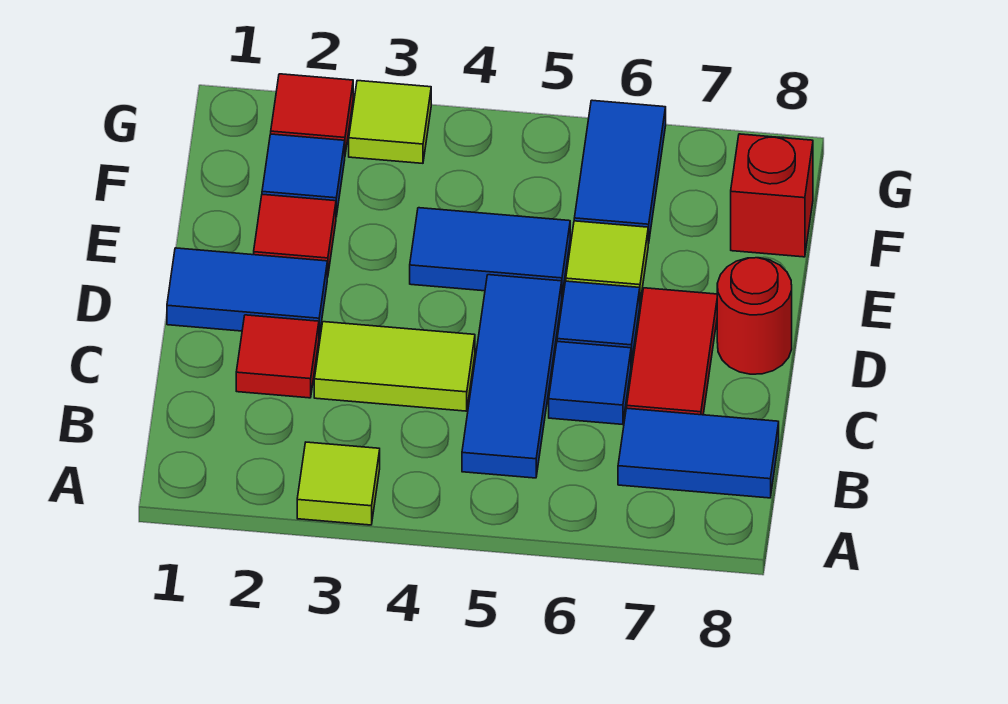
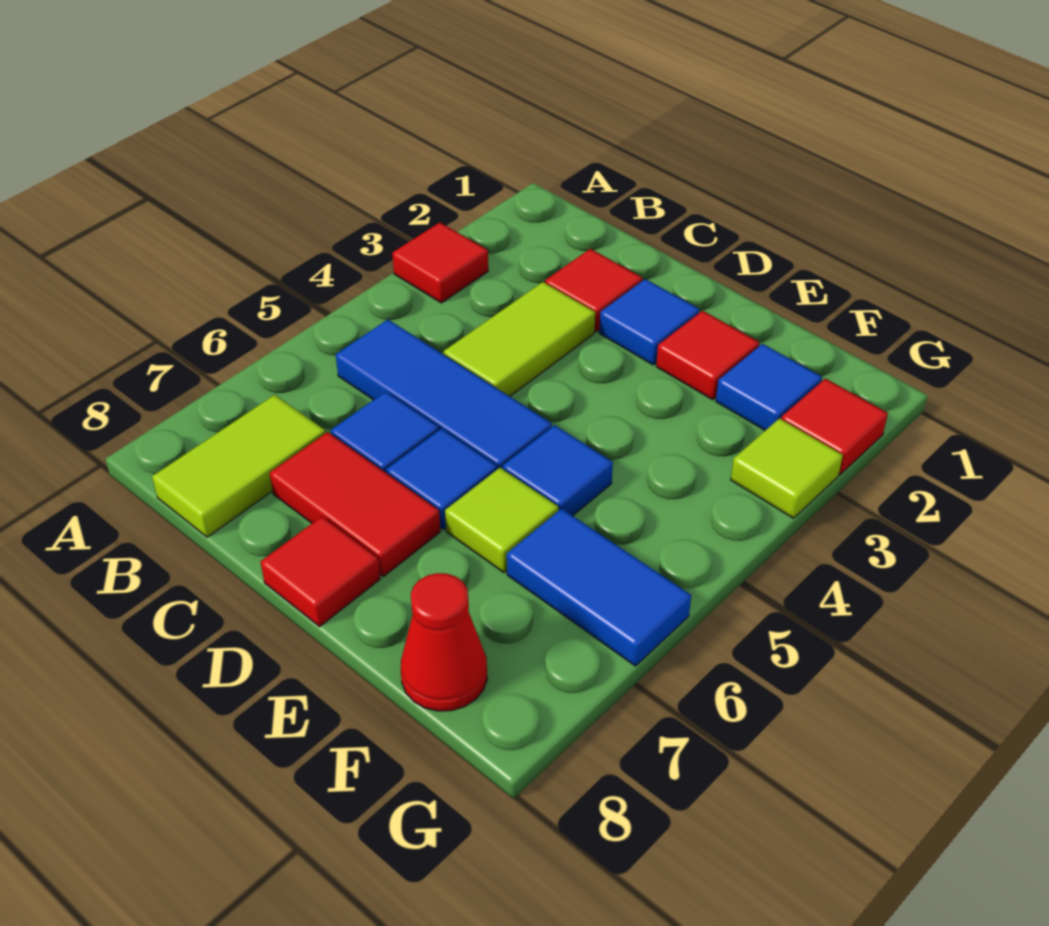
lime 1x1 tile [297,442,380,525] -> red 1x1 tile [392,223,488,303]
blue 1x2 tile [618,408,779,498] -> lime 1x2 tile [152,395,326,537]
blue 1x2 tile [167,248,327,336] -> blue 1x1 tile [599,279,700,365]
red 1x1 round brick [717,258,792,374] -> red 1x1 tile [260,516,380,627]
blue 1x2 tile [410,208,570,294] -> blue 1x1 tile [503,425,613,516]
red 1x1 brick [731,134,813,257] -> red 1x1 cone [401,573,487,711]

